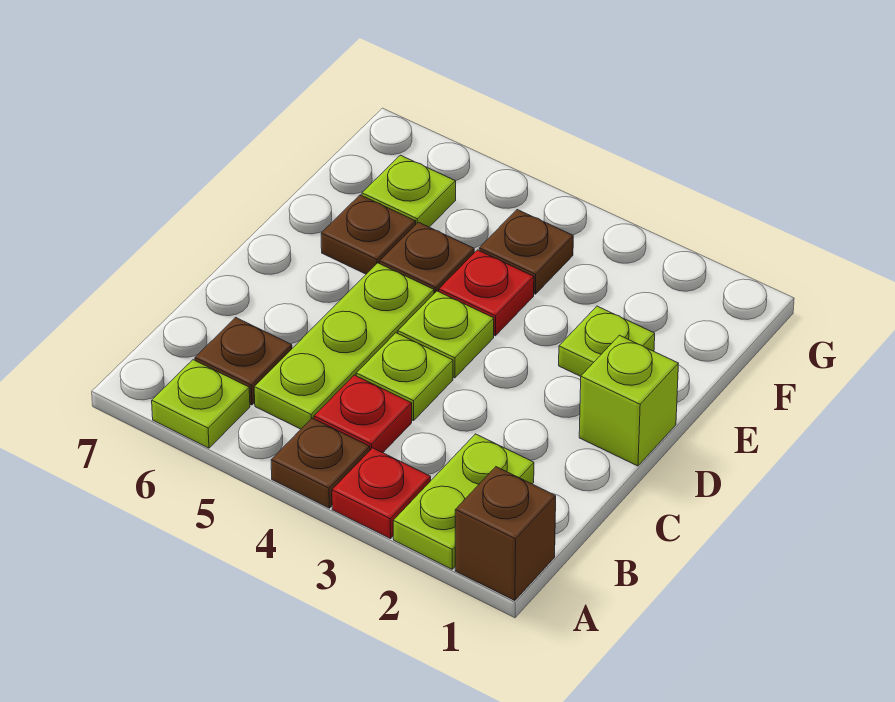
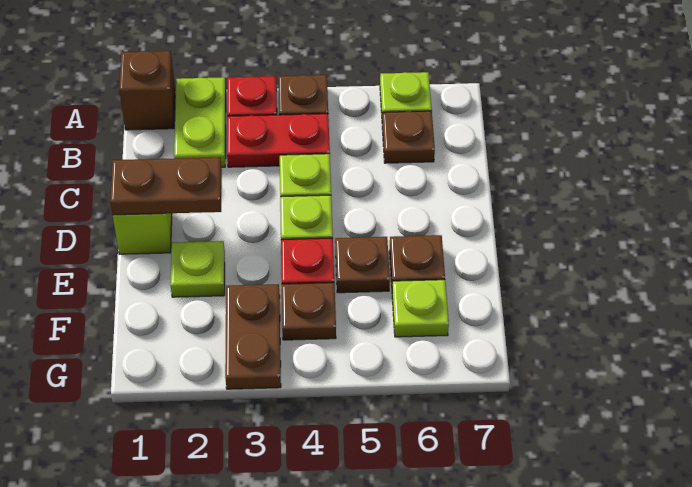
red 1x1 plate [314,375,412,453] -> red 1x2 plate [227,114,330,167]
lime 1x3 plate [254,263,434,429] -> none
none -> brown 1x2 plate [110,157,222,215]
none -> brown 1x2 plate [225,284,281,389]

